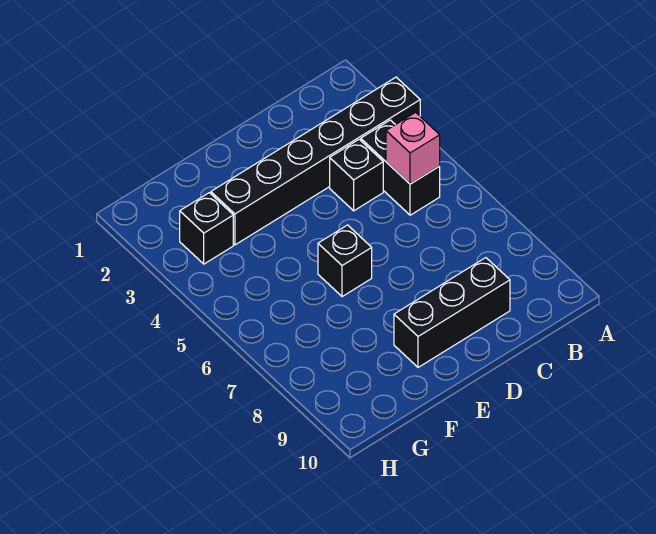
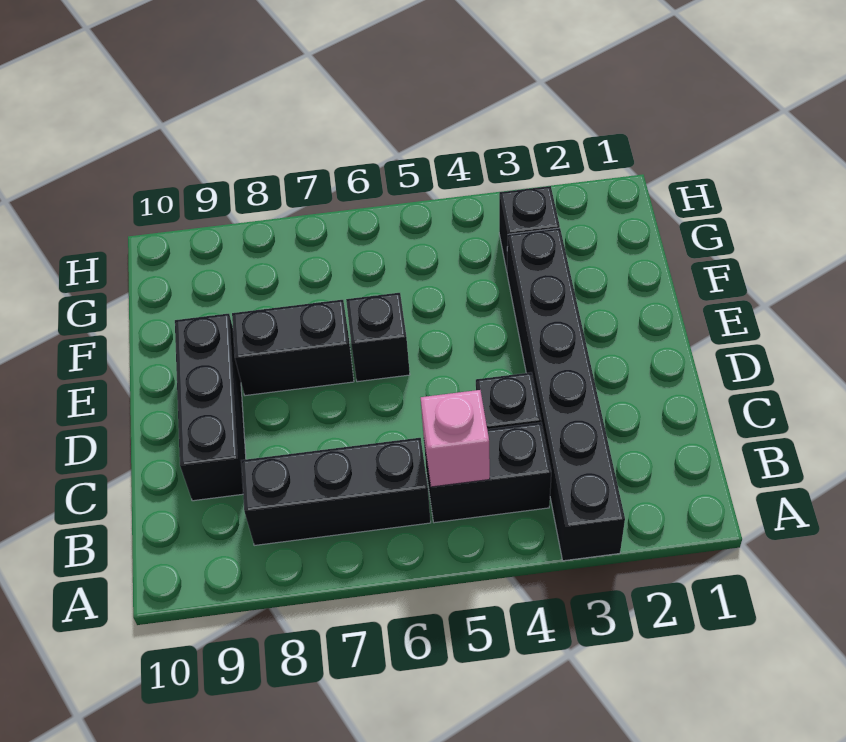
none -> black 1x3 brick [241,438,431,545]
none -> black 1x2 brick [232,300,354,396]

